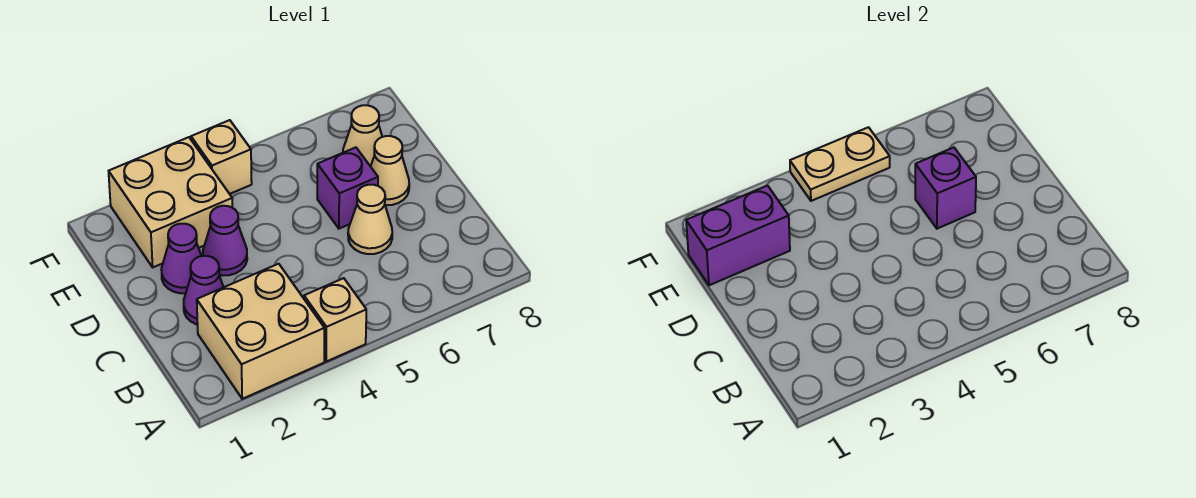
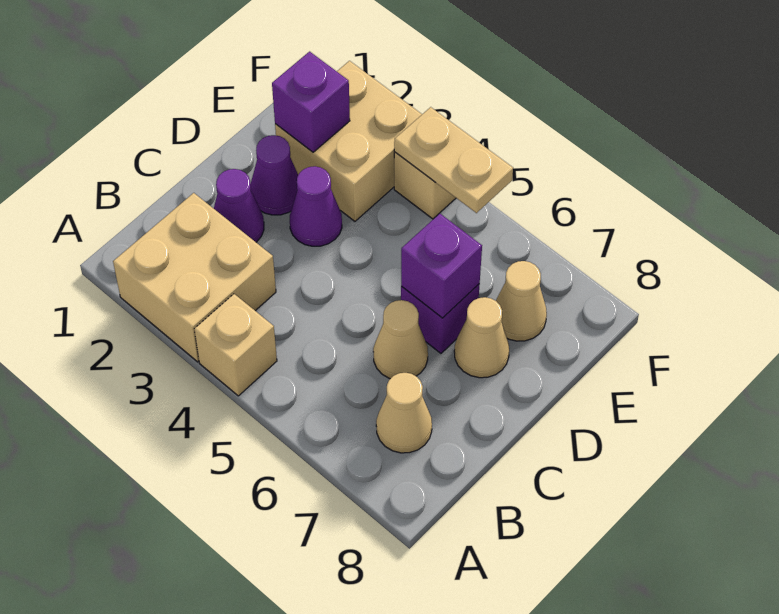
none -> tan 1x1 cone [376,373,432,453]
purple 1x2 brick [686,186,790,285] -> purple 1x1 brick [272,52,350,152]

